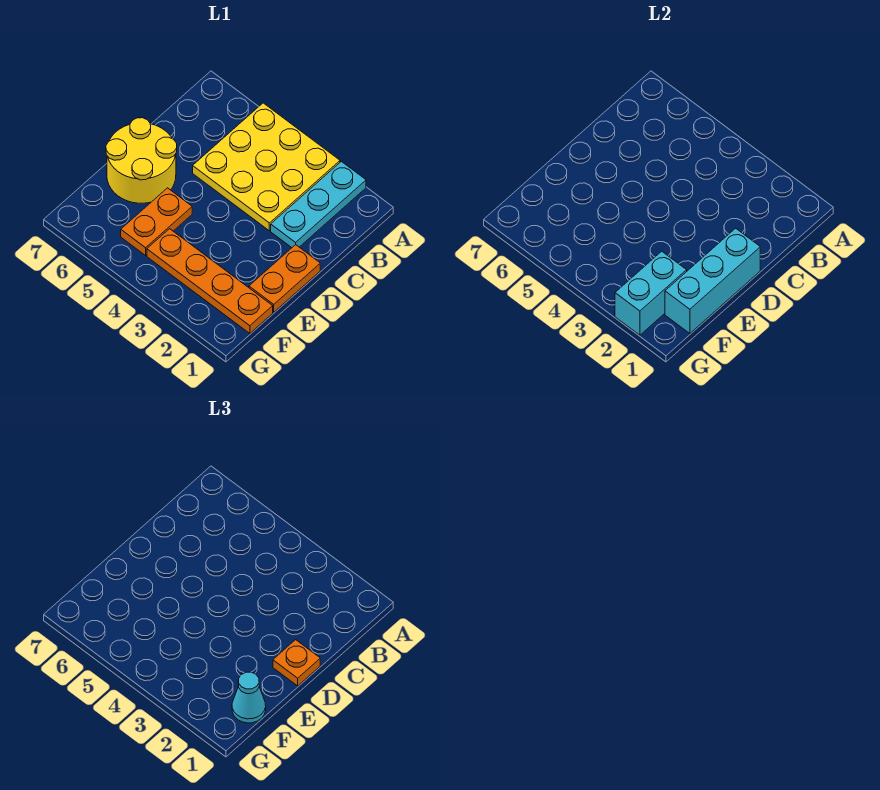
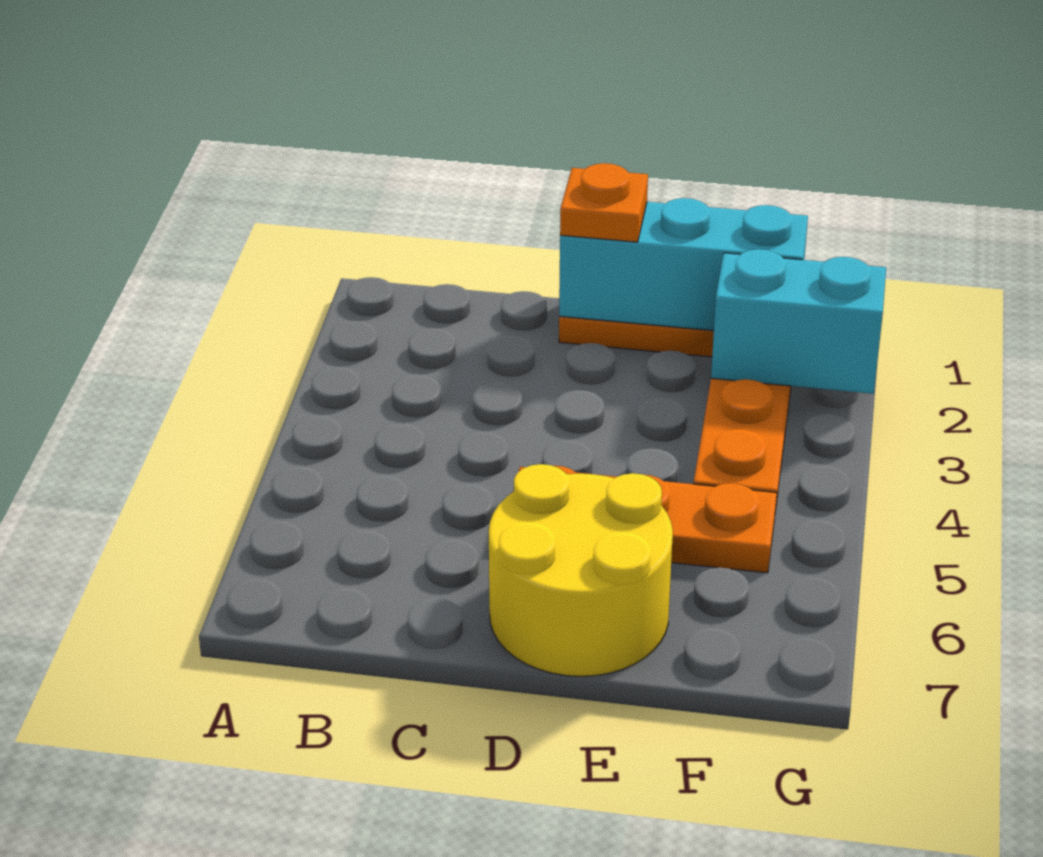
cyan 1x3 plate [271,161,366,248] -> none
yellow 3x3 plate [193,103,340,231] -> none
orange 1x2 plate [121,188,192,255] -> orange 1x3 plate [513,466,777,573]
cyan 1x1 cone [232,672,266,723] -> none

